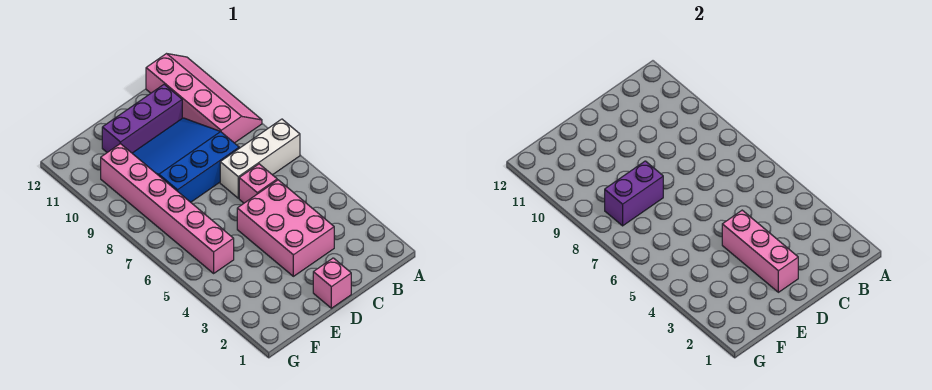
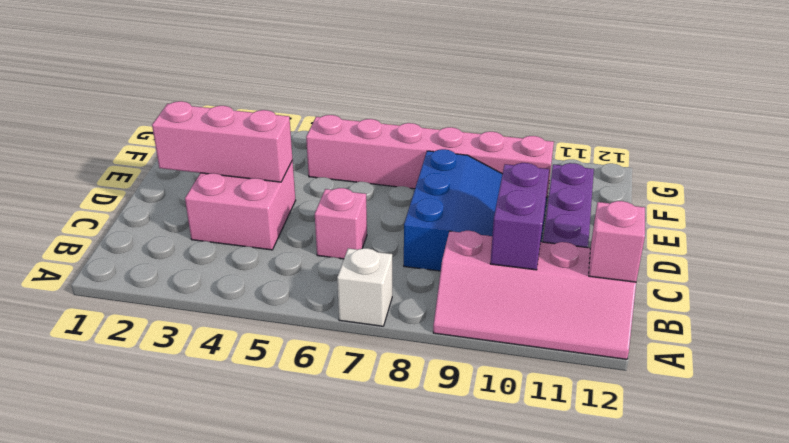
white 1x3 brick [220,119,300,198] -> white 1x1 brick [337,248,392,326]
pink 2x3 brick [237,180,334,276] -> pink 2x2 brick [185,160,296,250]
pink 1x1 brick [313,258,351,308] -> pink 1x1 brick moved to [589,201,645,282]
purple 1x2 brick [605,161,663,226] -> purple 1x2 brick moved to [490,163,549,270]

